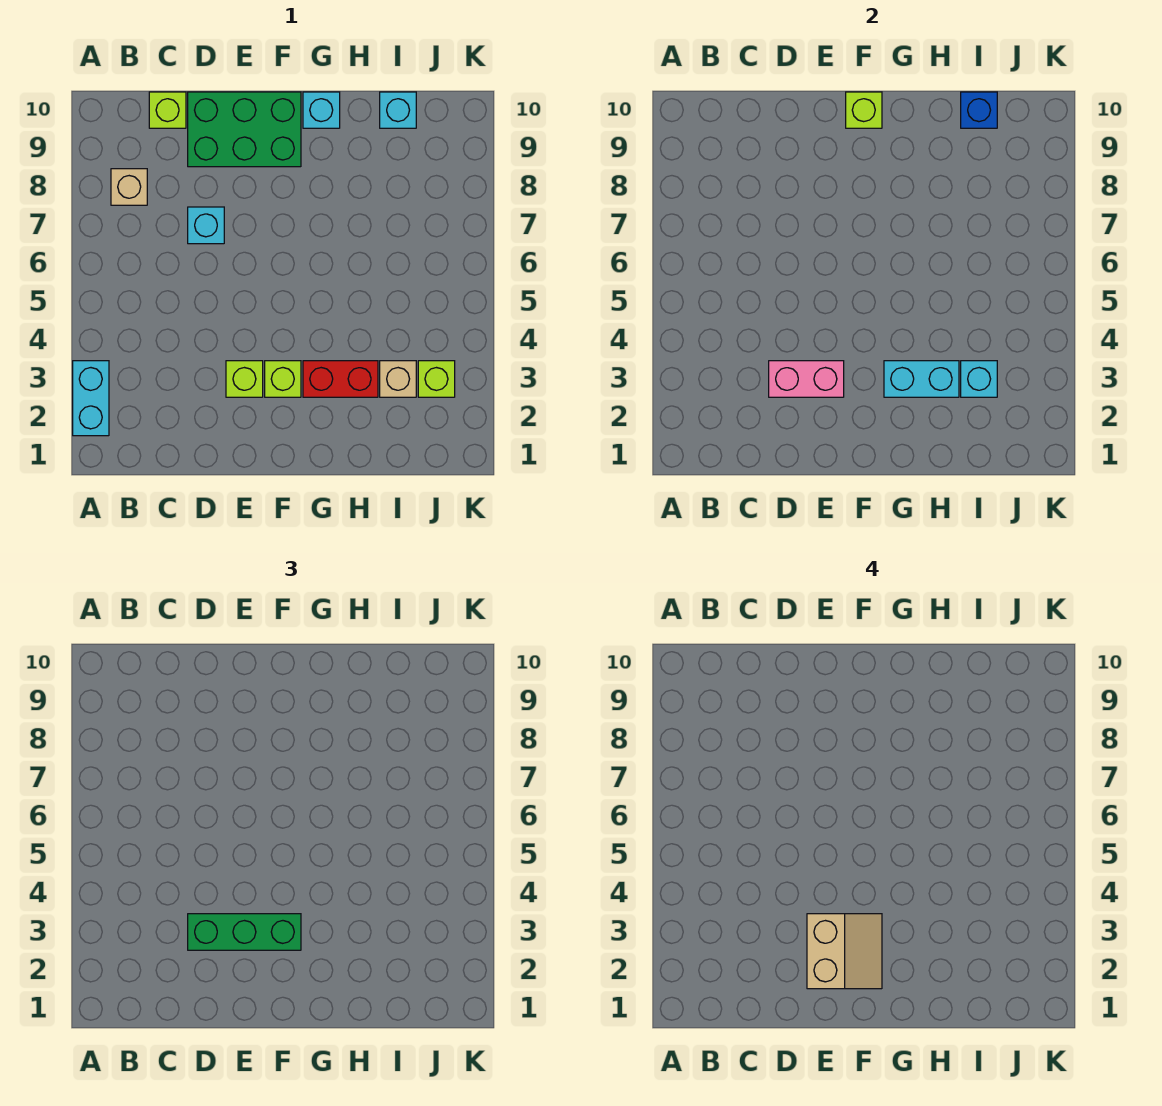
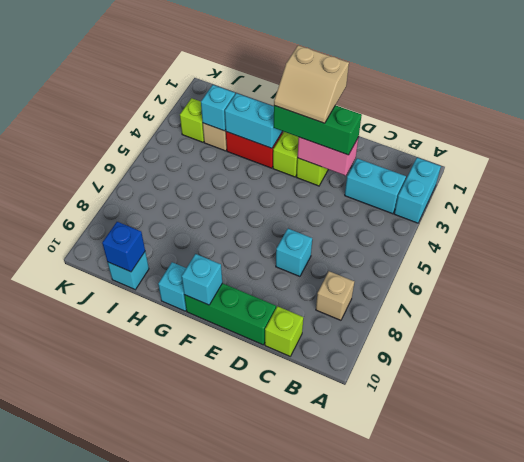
none -> cyan 1x2 brick [345,158,406,214]
green 2x3 brick [188,92,301,167] -> green 1x3 brick [184,283,276,345]
tan 2x2 slope [807,914,882,989] -> tan 2x2 slope turned to [274,45,349,123]
lime 1x1 brick [846,92,882,128] -> cyan 1x1 brick [182,254,222,305]

